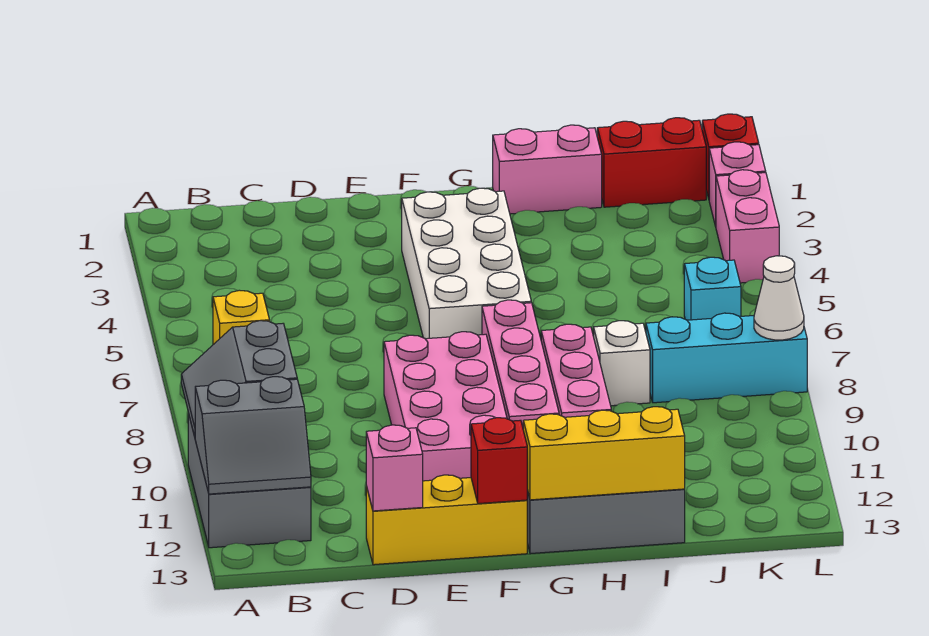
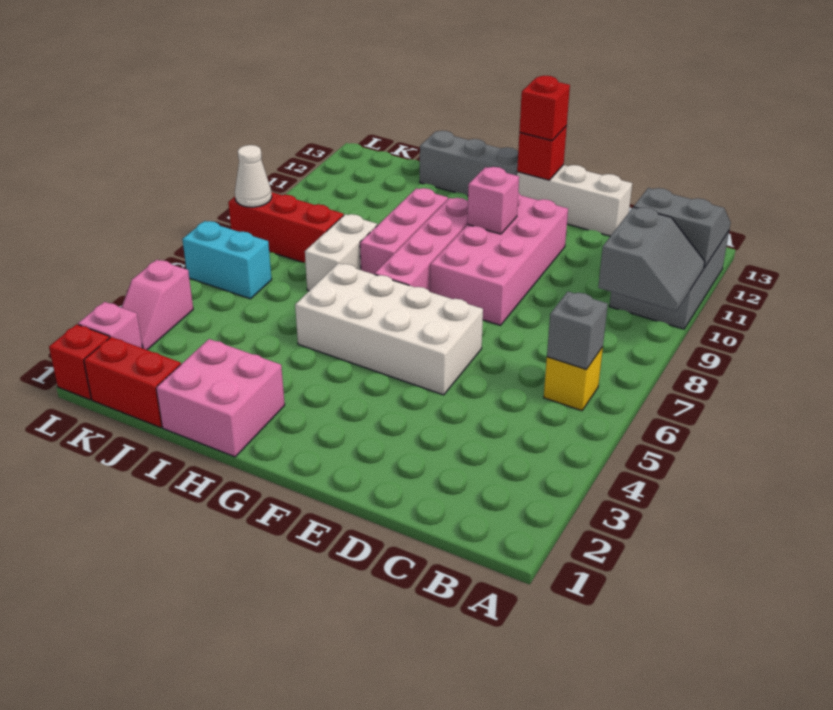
none -> grey 1x1 brick [547,292,608,369]
yellow 1x3 brick [366,475,527,565] -> white 1x3 brick [517,165,632,236]
pink 1x1 brick [366,425,423,511] -> pink 1x1 brick moved to [467,167,519,234]
white 2x4 brick [402,188,531,339] -> white 2x4 brick turned to [295,263,483,395]
none -> red 1x1 brick [519,76,570,141]
yellow 1x3 brick [523,407,685,500] -> none
pink 1x2 brick [493,125,602,214] -> pink 2x2 brick [156,339,285,457]
white 1x1 brick [594,321,650,406] -> white 1x2 brick [305,214,377,291]
cyan 1x3 brick [646,313,807,403] -> red 1x3 brick [228,192,344,263]
cyan 1x1 brick [684,257,741,320] -> cyan 1x2 brick [182,221,272,299]
pink 1x2 brick [716,170,779,283] -> pink 1x2 slope [121,260,193,350]

